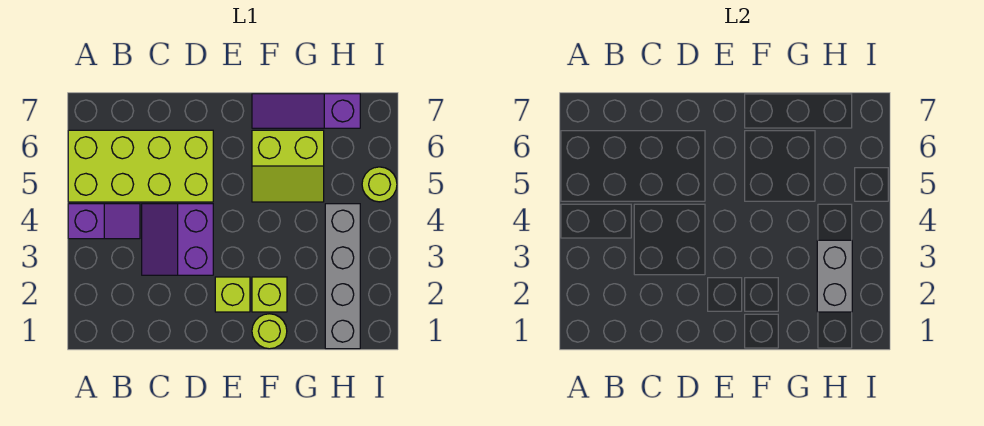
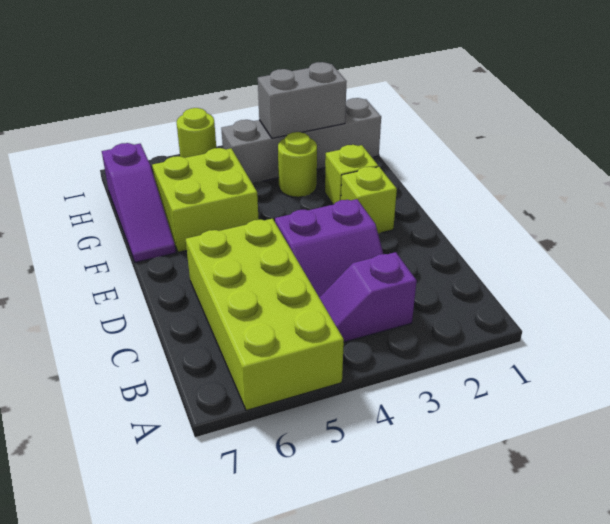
purple 1x2 slope [68,204,140,239] -> purple 1x2 slope turned to [319,252,417,342]
lime 1x1 round brick [252,314,287,349] -> lime 1x1 round brick moved to [278,132,317,197]
lime 2x2 slope [252,130,324,202] -> lime 2x2 brick [152,148,258,252]

